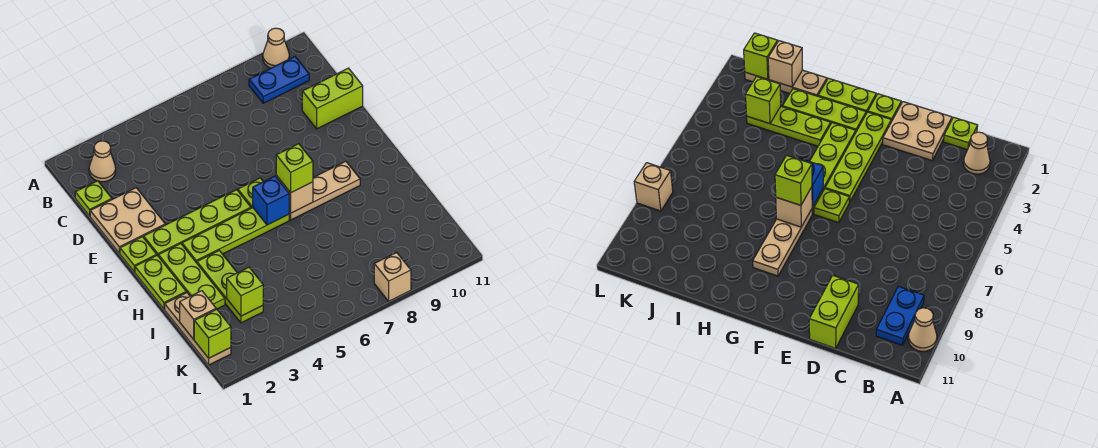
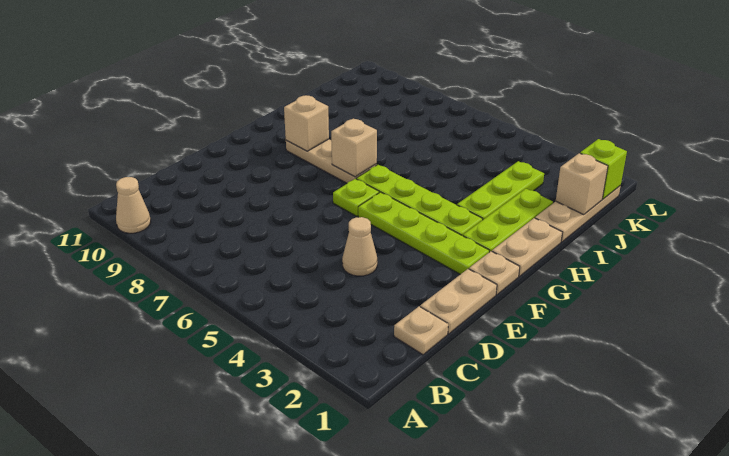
tan 1x1 cone [89,141,116,182] -> tan 1x1 cone moved to [342,217,377,276]
blue 1x2 plate [249,57,309,103] -> none
lime 1x1 plate [75,181,112,216] -> tan 1x1 plate [394,306,448,355]
tan 2x2 plate [90,188,165,253] -> tan 1x2 plate [420,269,497,334]
lime 1x2 brick [302,68,363,129] -> none
lime 1x1 plate [120,237,157,272] -> tan 1x1 plate [469,251,520,295]
lime 1x2 plate [135,255,186,309] -> tan 1x2 plate [492,218,563,276]
blue 1x1 brick [253,176,289,225] -> none
lime 1x1 brick [276,144,313,193] -> none
lime 1x1 brick [227,267,263,316] -> none
tan 1x1 brick [374,253,411,301] -> tan 1x1 brick moved to [284,96,329,151]

